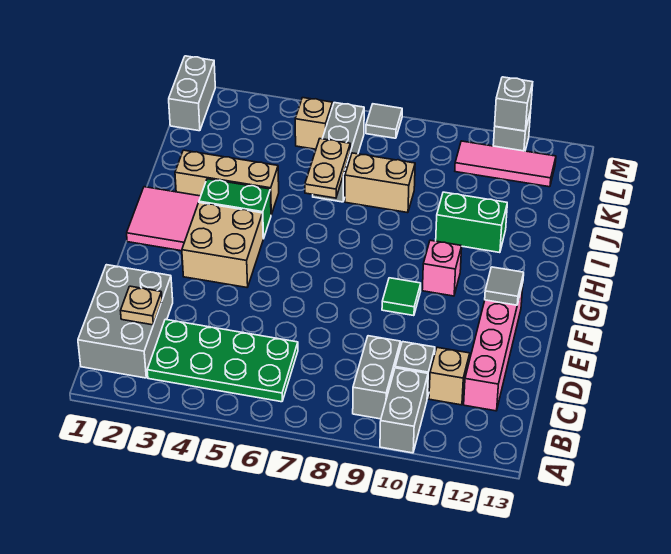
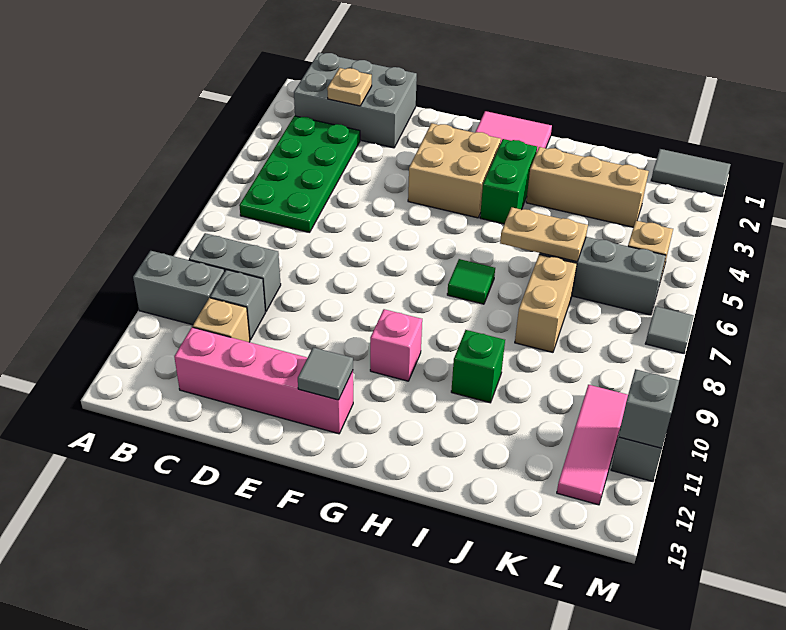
green 1x1 tile [382,278,421,316] -> green 1x1 tile moved to [447,259,495,304]
tan 1x3 brick [175,150,279,215] -> tan 1x3 brick turned to [526,147,649,227]
green 1x2 brick [436,192,507,253] -> green 1x1 brick [451,330,505,403]
grey 1x2 brick [169,56,215,131] -> grey 1x2 tile [651,149,731,196]

